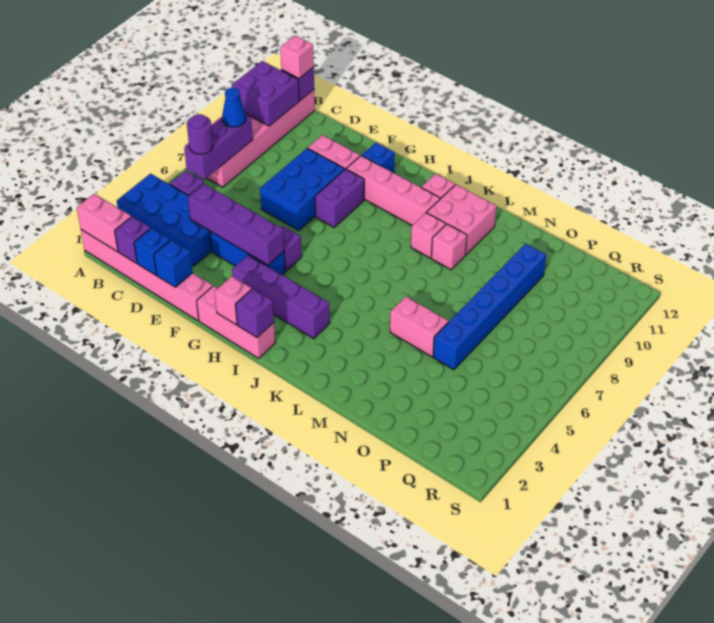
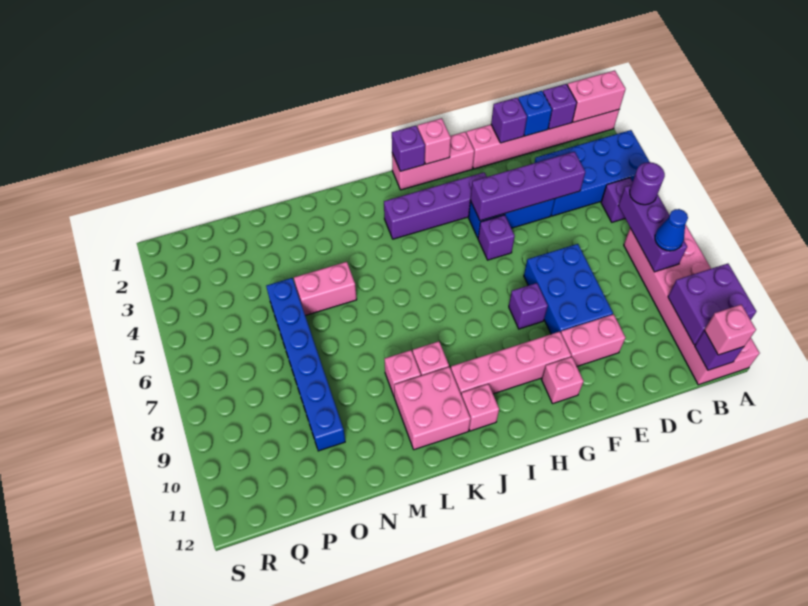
blue 1x1 brick [154,240,193,287] -> purple 1x1 brick [491,98,527,143]
purple 1x2 brick [315,169,364,227] -> purple 1x1 brick [509,283,548,329]
blue 1x1 brick [362,142,395,173] -> pink 1x1 brick [542,357,584,403]

